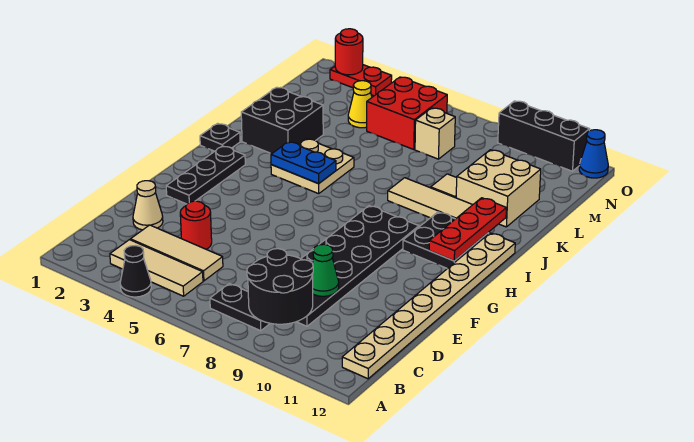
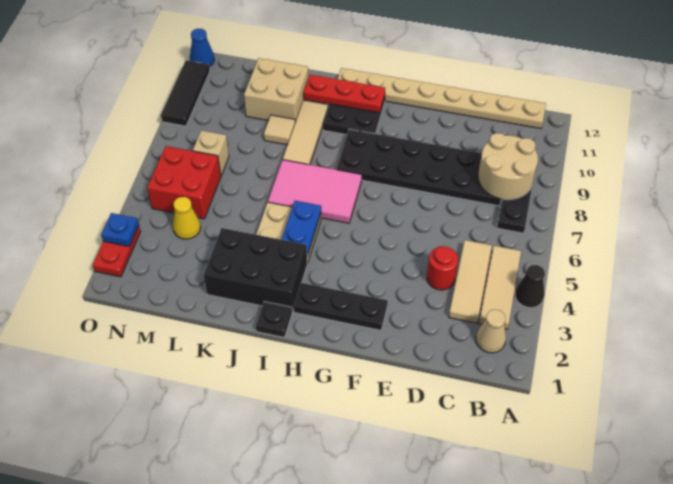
black 2x2 round brick [247,249,313,324] -> tan 2x2 round brick [478,133,538,200]
tan 1x1 cone [133,181,163,230] -> tan 1x1 cone moved to [476,310,506,353]
green 1x1 cone [313,244,339,296] -> none
none -> pink 2x3 tile [268,160,362,223]
black 2x2 brick [241,88,323,154] -> black 2x3 brick [204,228,307,312]
red 1x1 round brick [335,29,363,75] -> none
none -> blue 1x1 plate [101,213,139,246]
black 1x3 brick [498,101,590,171] -> black 1x3 tile [161,60,210,126]

